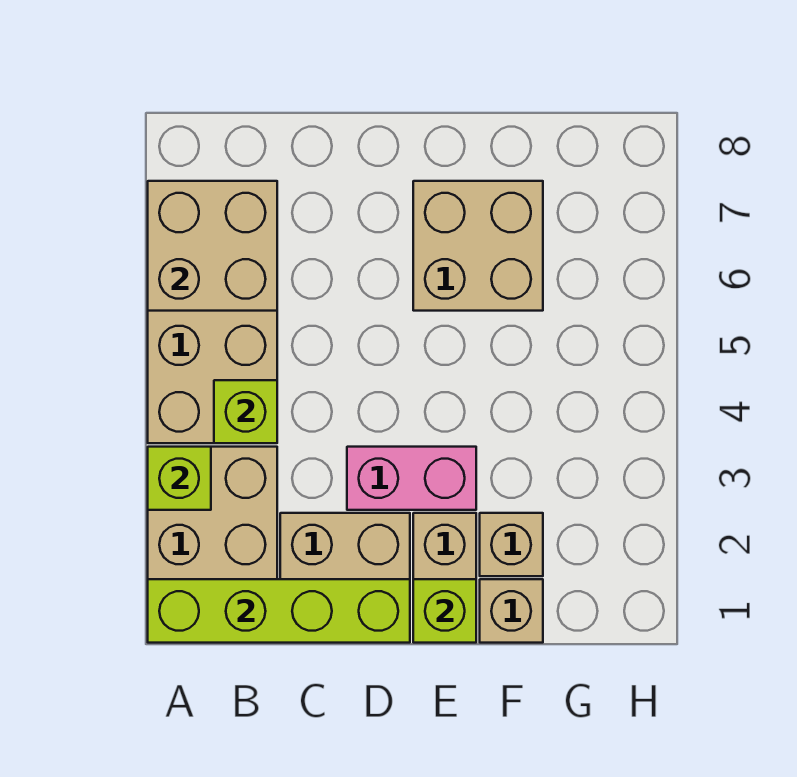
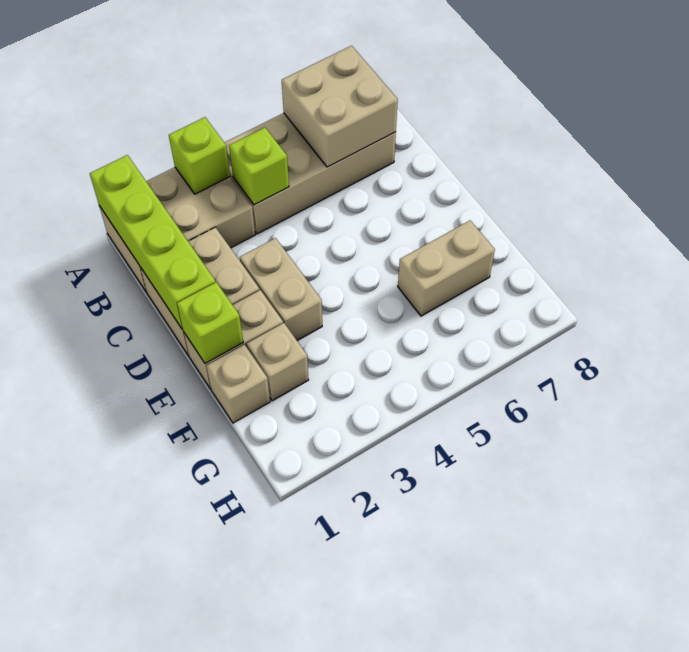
pink 1x2 brick [347,447,476,510] -> tan 1x2 brick [240,238,322,340]
tan 2x2 brick [413,181,543,311] -> tan 1x2 brick [398,221,495,316]

